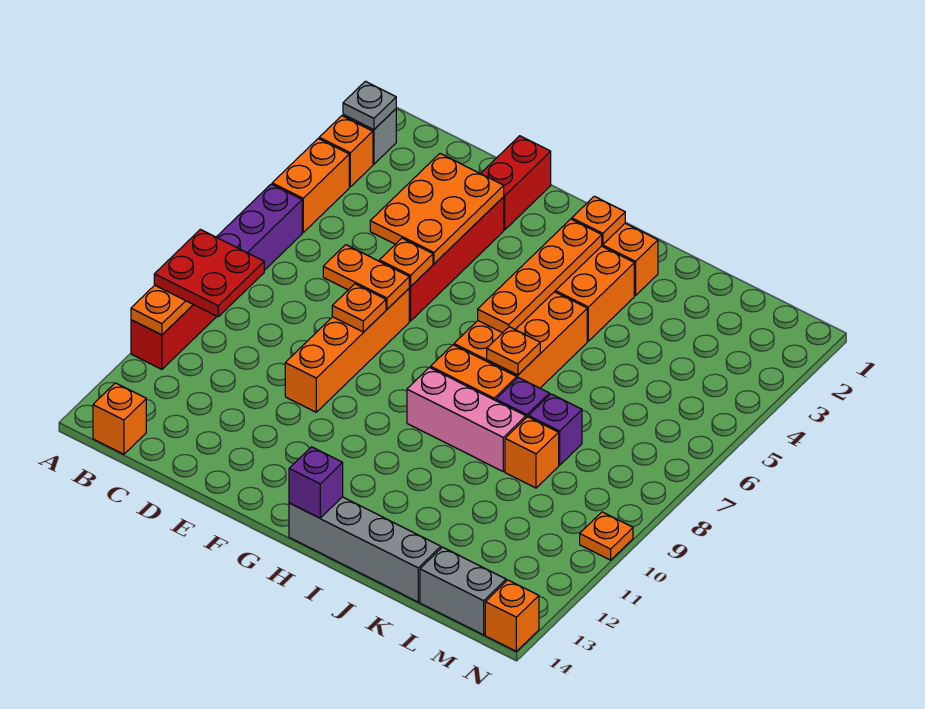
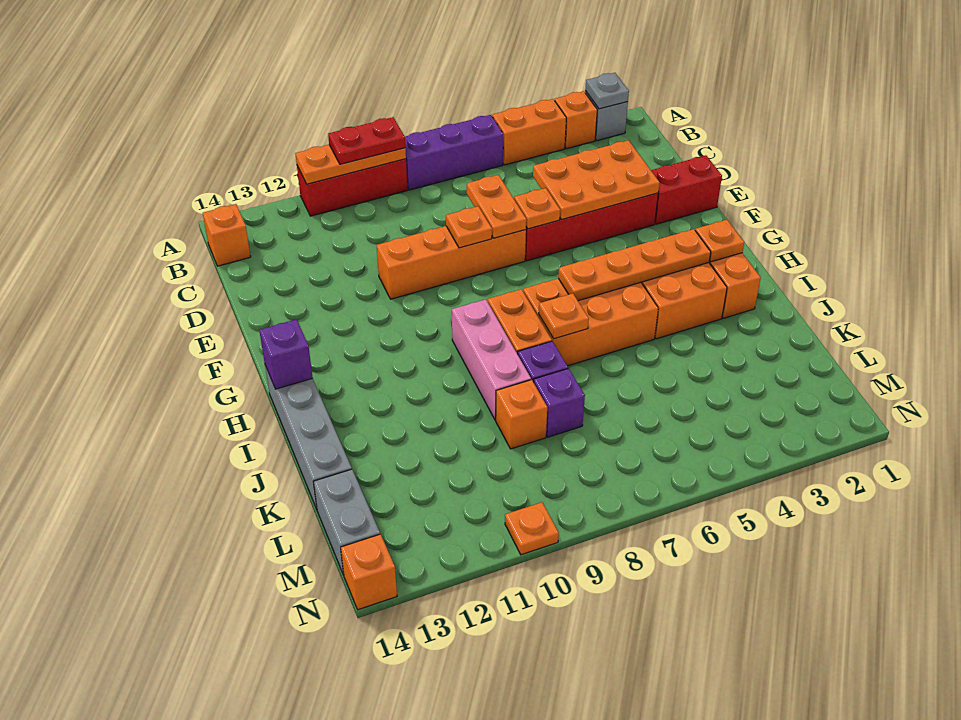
red 2x2 plate [154,229,264,317] -> red 1x2 plate [328,117,405,164]

